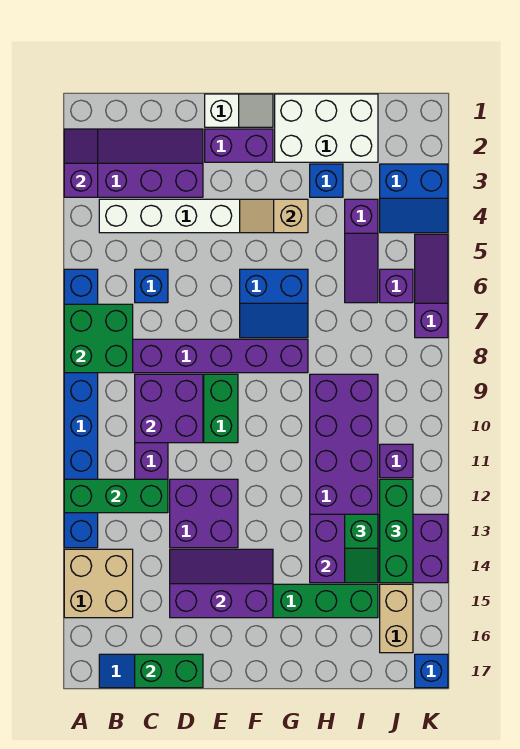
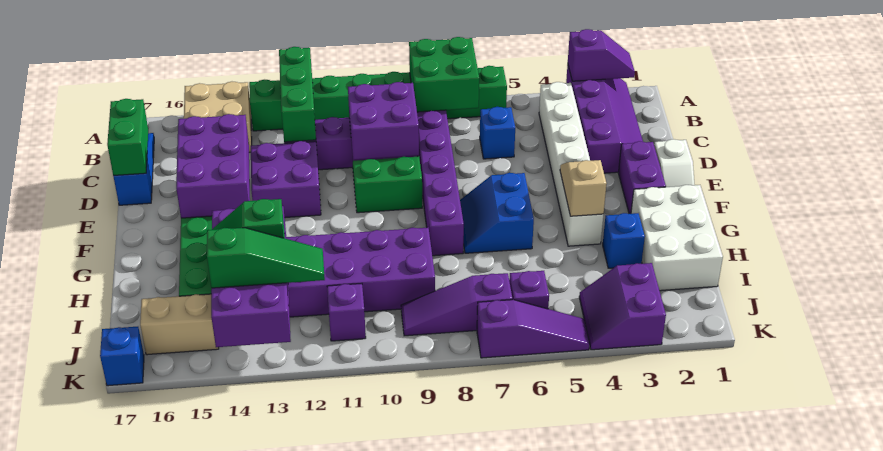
blue 1x8 brick [64,269,98,548] -> green 1x8 brick [249,66,507,131]
purple 2x3 slope [170,549,273,618] -> purple 2x3 brick [176,114,250,218]
purple 1x3 slope [345,199,378,303] -> purple 1x3 slope moved to [401,273,512,336]
blue 2x2 slope [380,164,448,233] -> purple 2x2 slope [579,263,666,350]
green 1x3 brick [380,479,413,583] -> green 1x3 slope [207,228,325,288]

